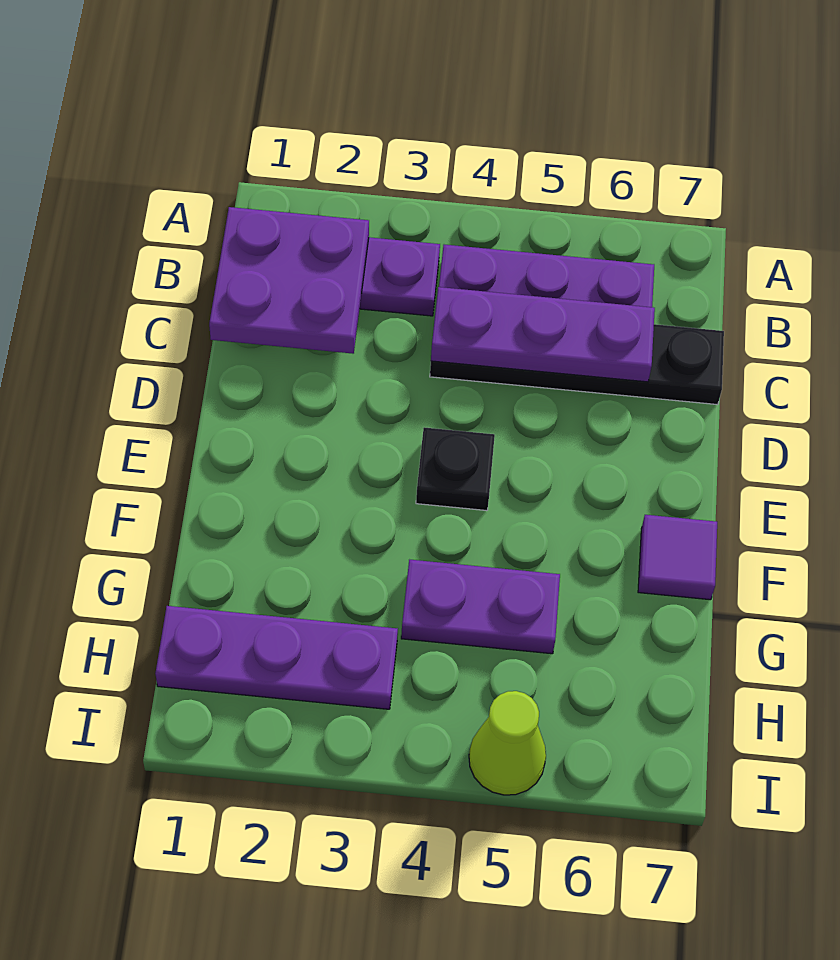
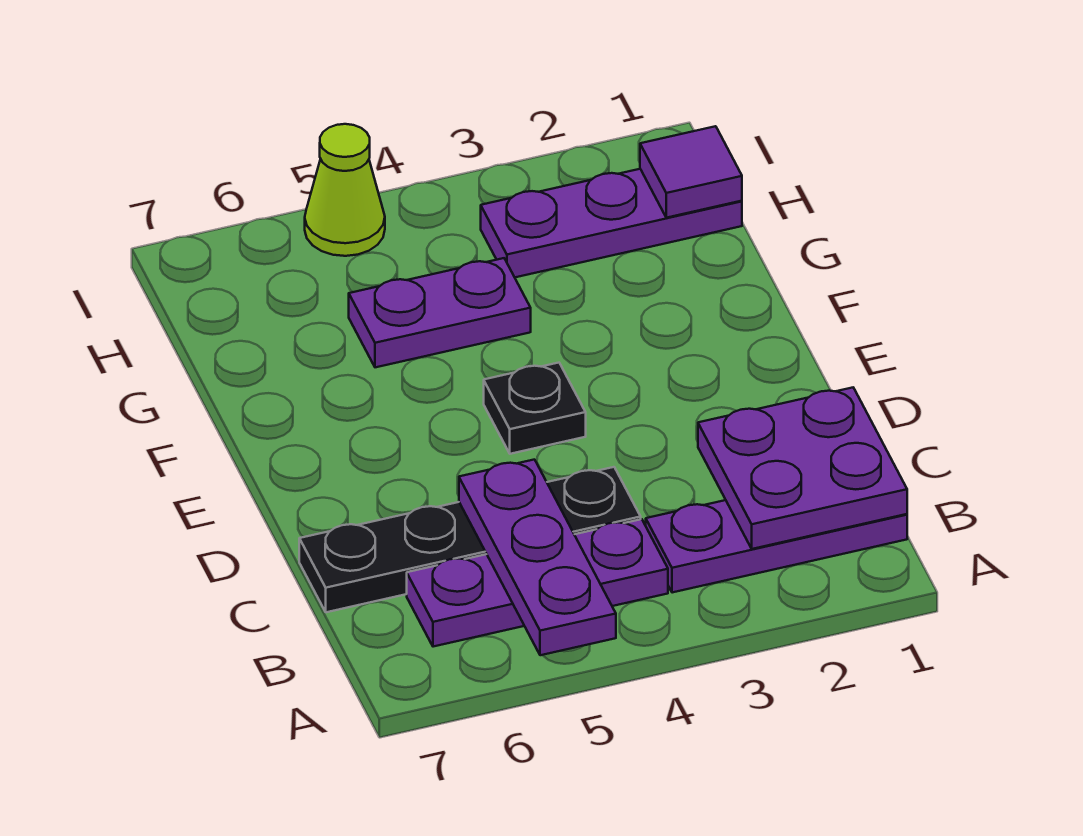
purple 1x3 plate [431,287,655,382] -> purple 1x3 plate turned to [459,460,616,655]
purple 1x1 tile [638,515,717,600] -> purple 1x1 tile moved to [640,126,742,218]

